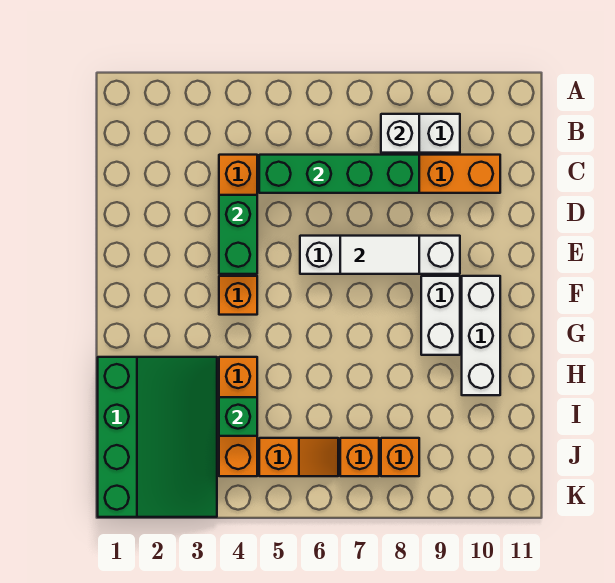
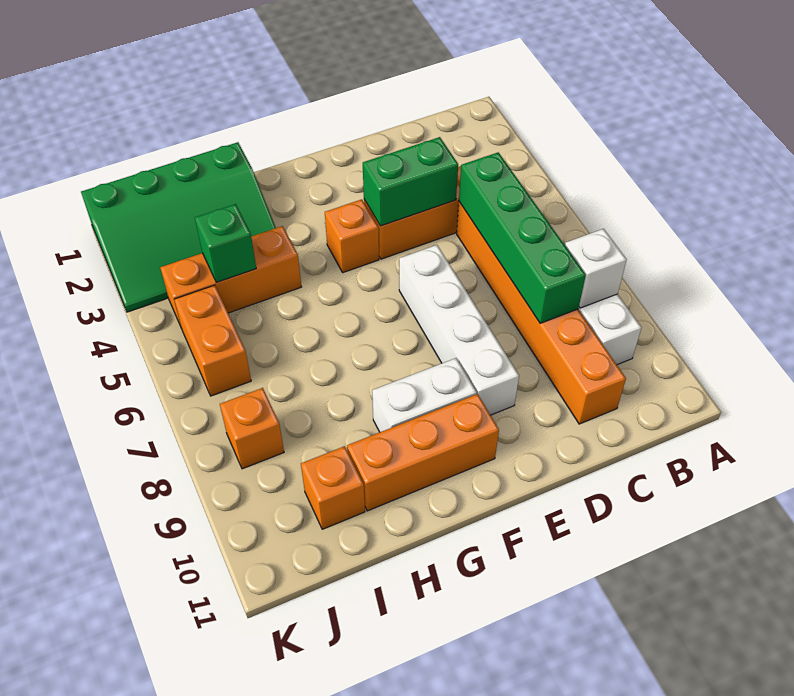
white 1x2 tile [340,236,419,274] -> none
white 1x3 brick [462,276,500,395] -> orange 1x3 brick [347,394,499,511]
orange 1x2 slope [259,438,338,476] -> orange 1x2 brick [174,285,251,396]
orange 1x1 brick [340,438,379,476] -> orange 1x1 brick moved to [301,446,365,529]

